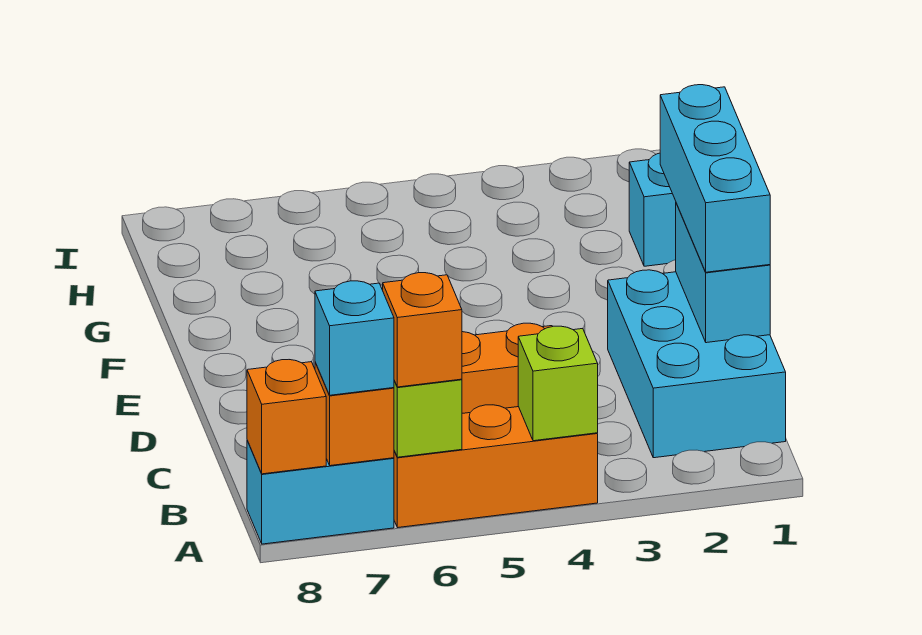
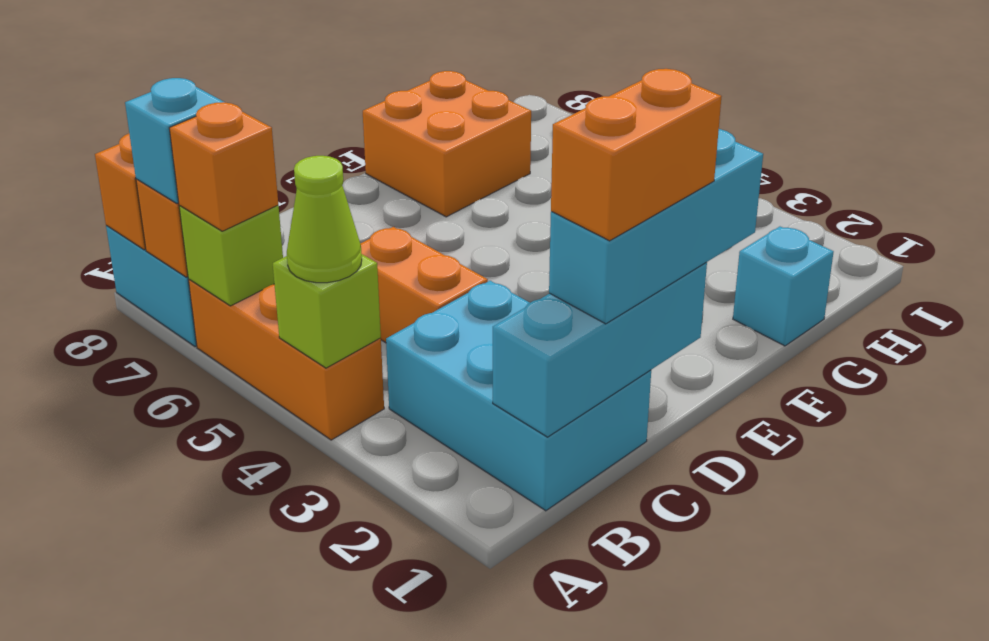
none -> lime 1x1 cone [287,156,362,283]
cyan 2x3 brick [608,270,786,458] -> cyan 2x3 brick turned to [386,281,651,511]
cyan 1x2 brick [676,203,770,343] -> cyan 1x3 brick [493,262,707,437]
none -> orange 1x2 brick [551,69,722,241]
none -> orange 2x2 brick [363,71,531,217]

